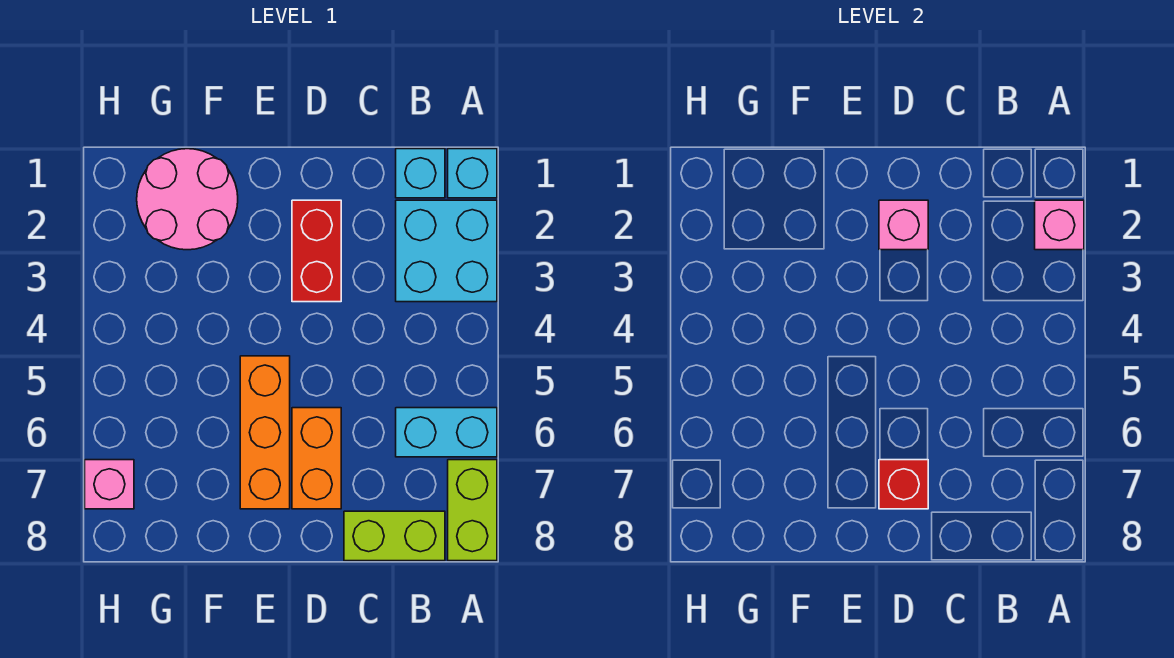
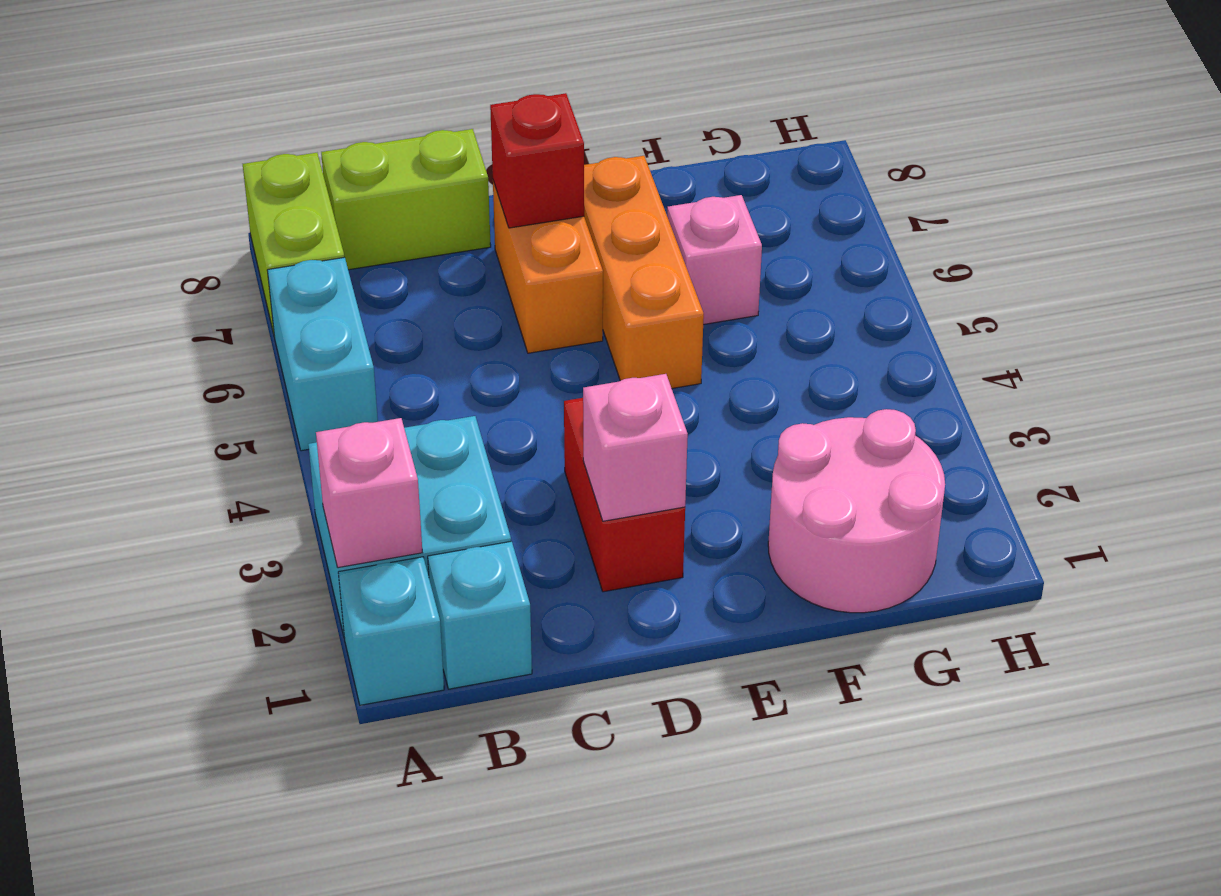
cyan 1x2 brick [396,408,497,457] -> cyan 1x2 brick turned to [267,257,378,451]
pink 1x1 brick [85,460,134,509] -> pink 1x1 brick moved to [667,195,762,325]

